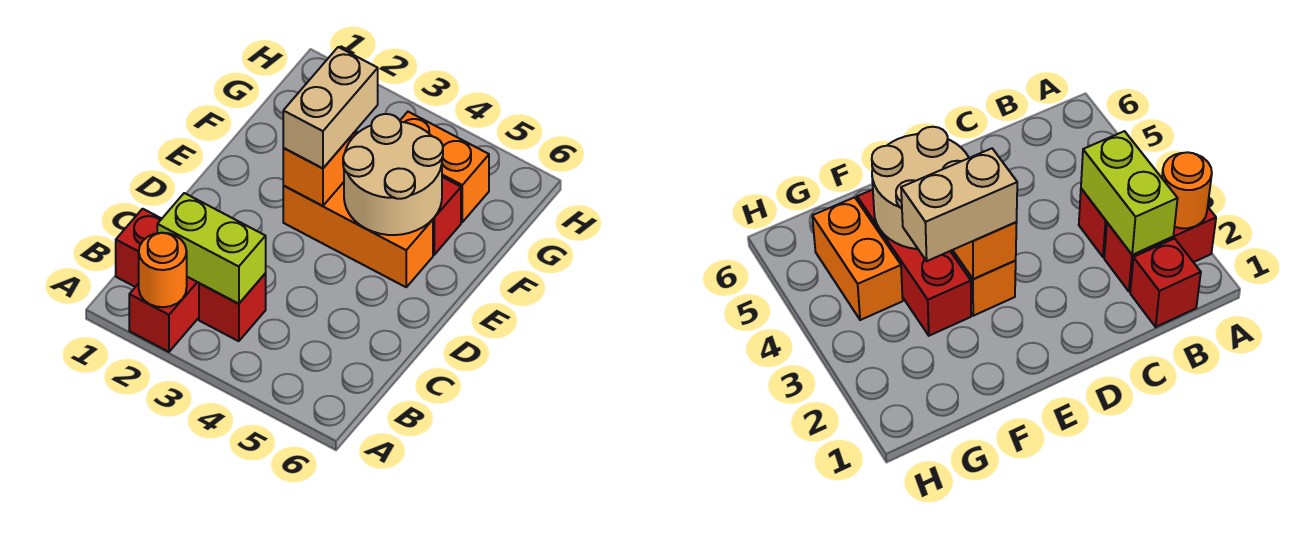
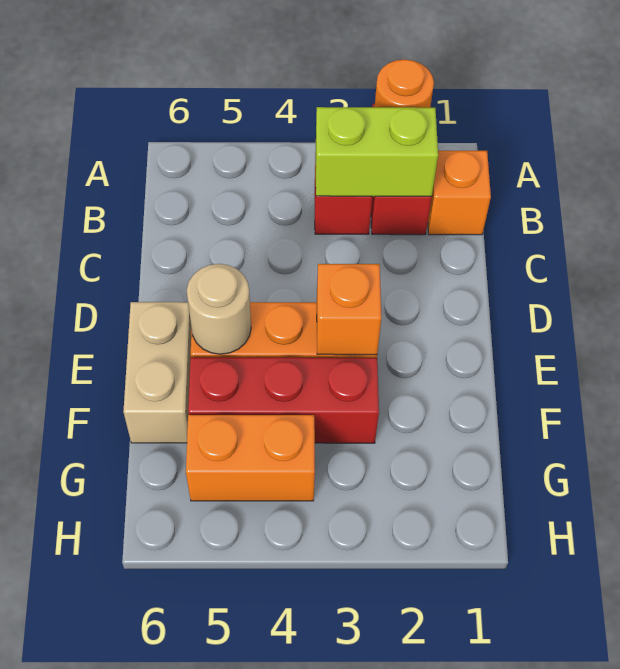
red 1x1 brick [116,209,162,287] -> orange 1x1 brick [428,151,491,235]
tan 1x2 brick [283,47,378,168] -> tan 1x2 brick moved to [123,302,192,443]
tan 2x2 round brick [343,114,443,235] -> tan 1x1 round brick [187,264,251,354]

